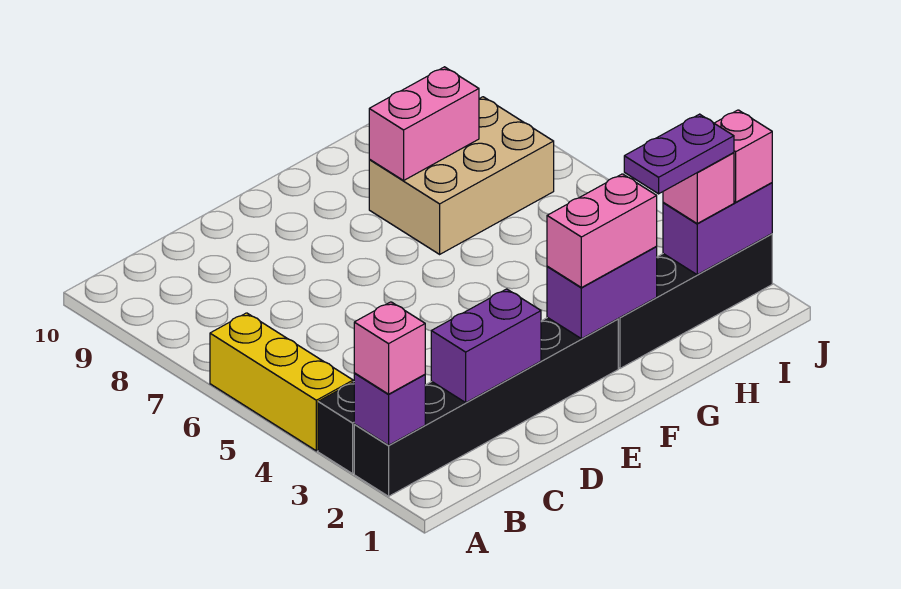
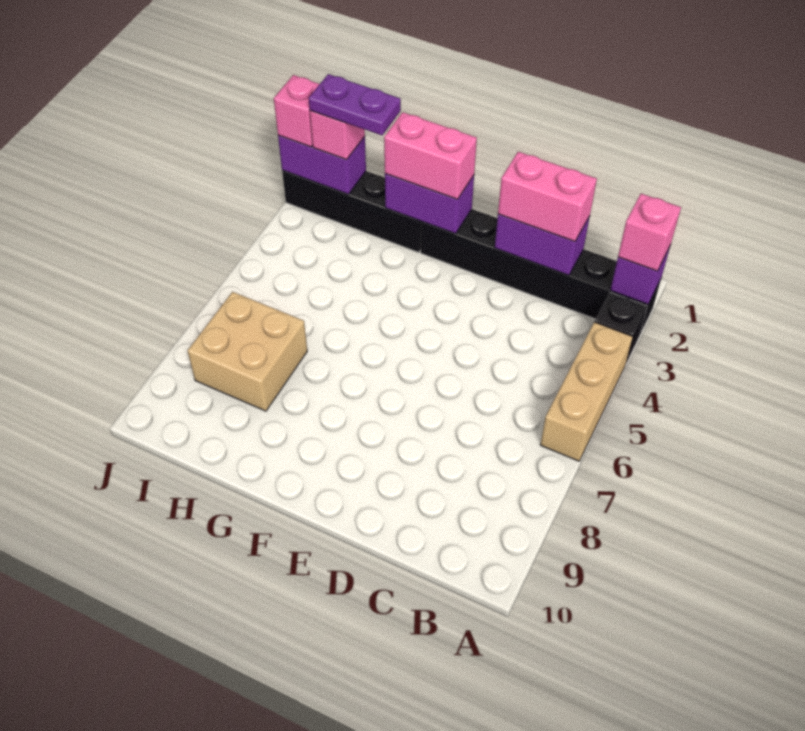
yellow 1x3 brick [210,313,353,451] -> tan 1x3 brick [540,322,633,461]
tan 2x3 brick [369,97,554,254] -> tan 2x2 brick [188,292,307,411]
pink 1x2 brick [369,67,479,180] -> pink 1x2 brick moved to [498,152,597,242]

